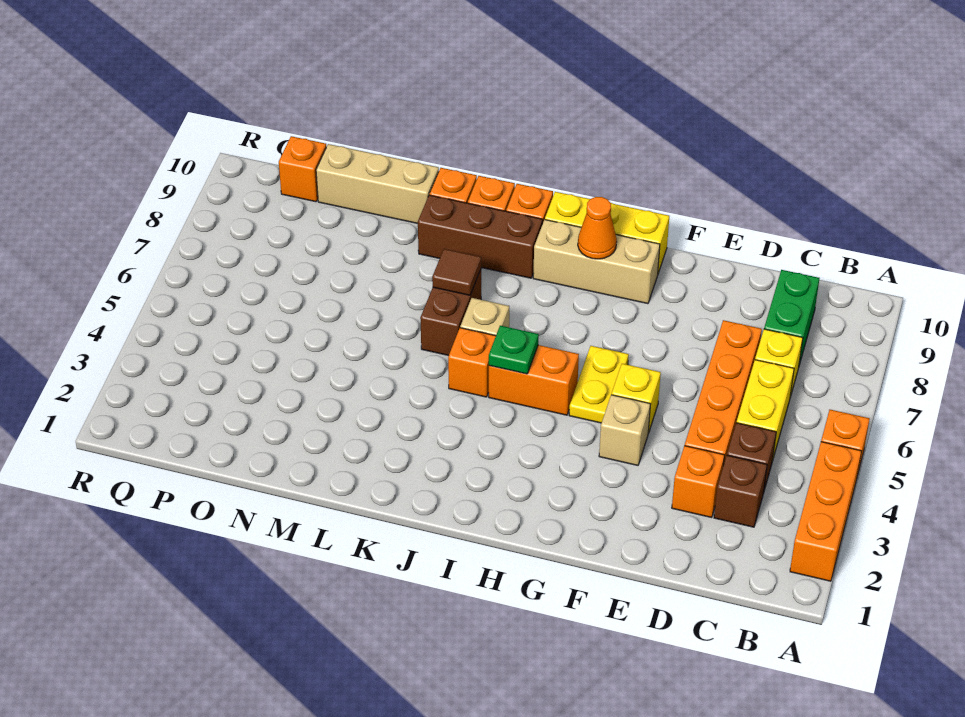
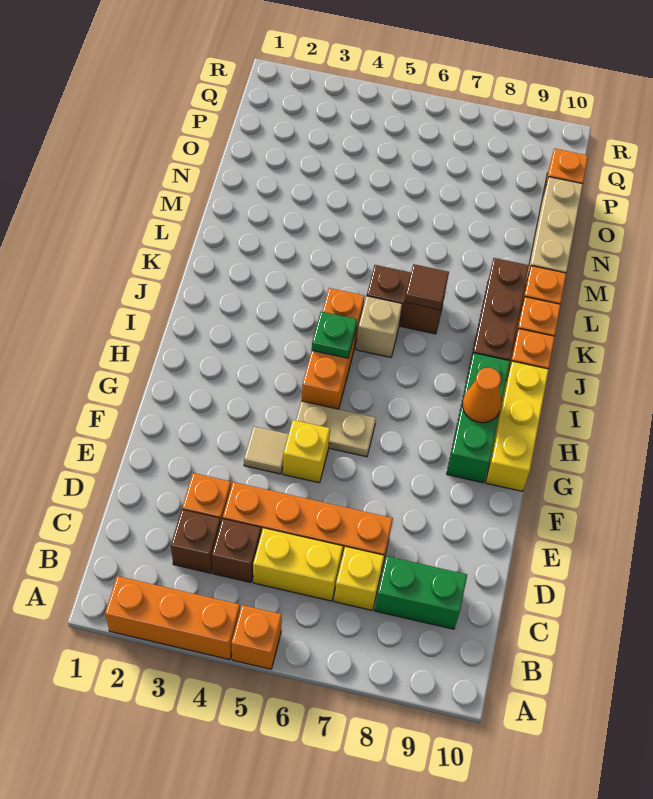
tan 1x1 brick [599,395,650,465] -> tan 1x1 tile [244,426,289,474]
yellow 1x2 plate [569,346,629,423] -> tan 1x2 plate [296,401,376,457]
tan 1x3 brick [533,220,660,304] -> green 1x3 brick [447,353,510,483]

